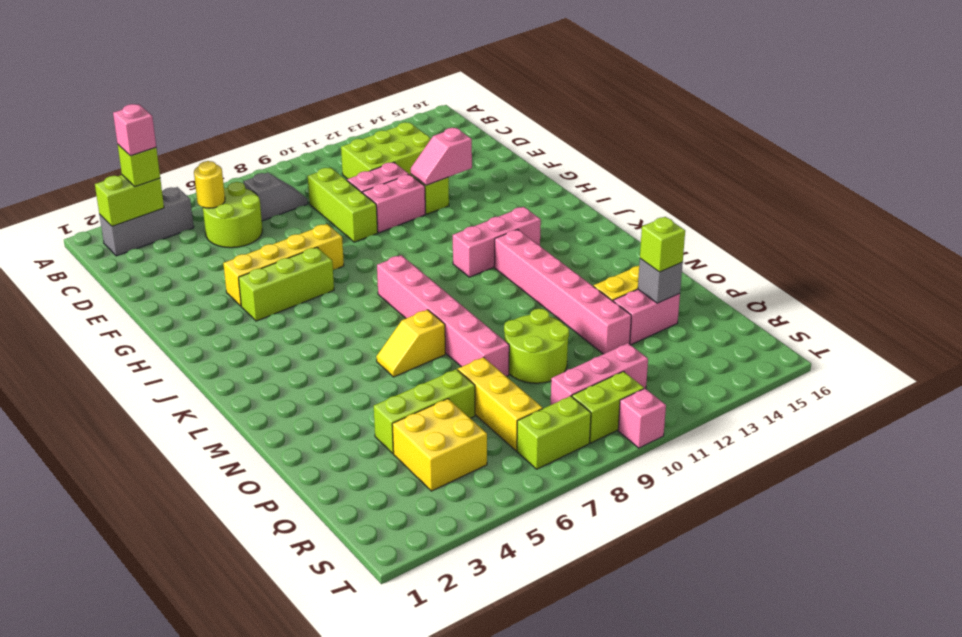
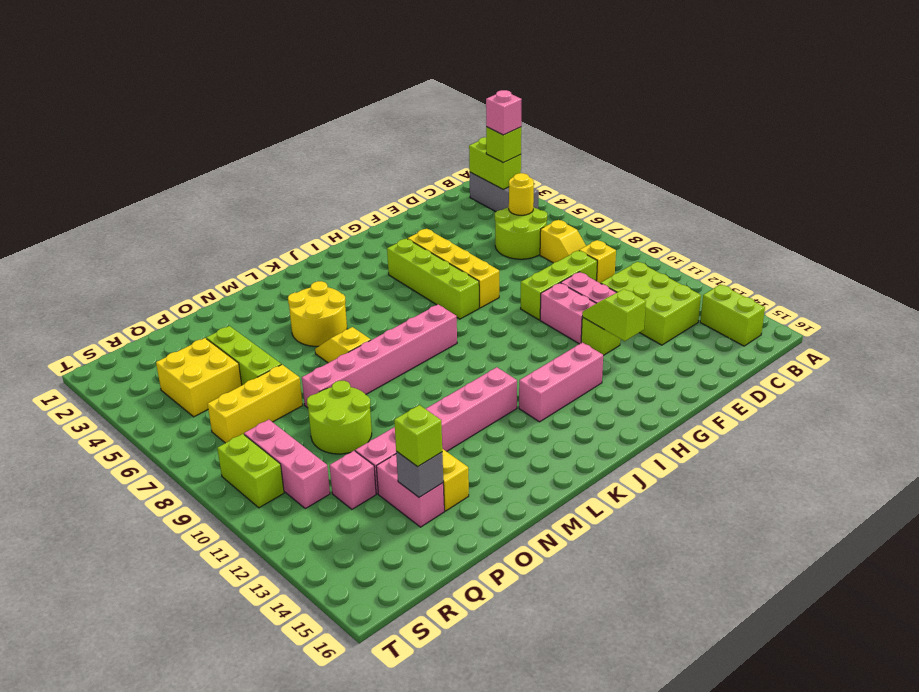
grey 1x2 slope [243,173,308,221] -> yellow 1x2 slope [540,220,586,263]
none -> yellow 1x1 brick [579,240,616,283]
pink 1x2 slope [411,128,472,185] -> lime 1x2 slope [582,289,646,341]
lime 1x3 brick [239,247,334,321] -> lime 1x4 brick [387,239,479,319]
pink 1x3 brick [453,207,541,277] -> pink 1x3 brick turned to [519,342,603,422]
none -> yellow 2x2 round brick [288,281,347,346]
lime 1x2 brick [517,396,591,469] -> lime 1x2 brick moved to [700,284,765,346]
pink 1x1 brick [618,389,666,448] -> pink 1x1 brick moved to [330,451,376,509]

